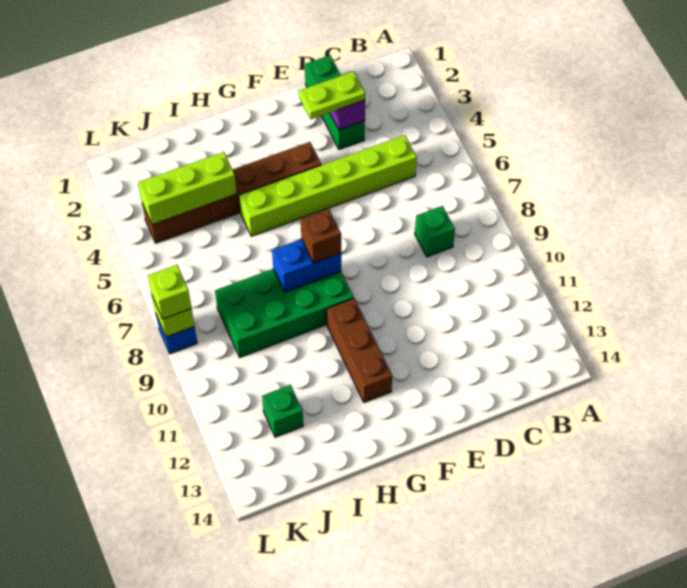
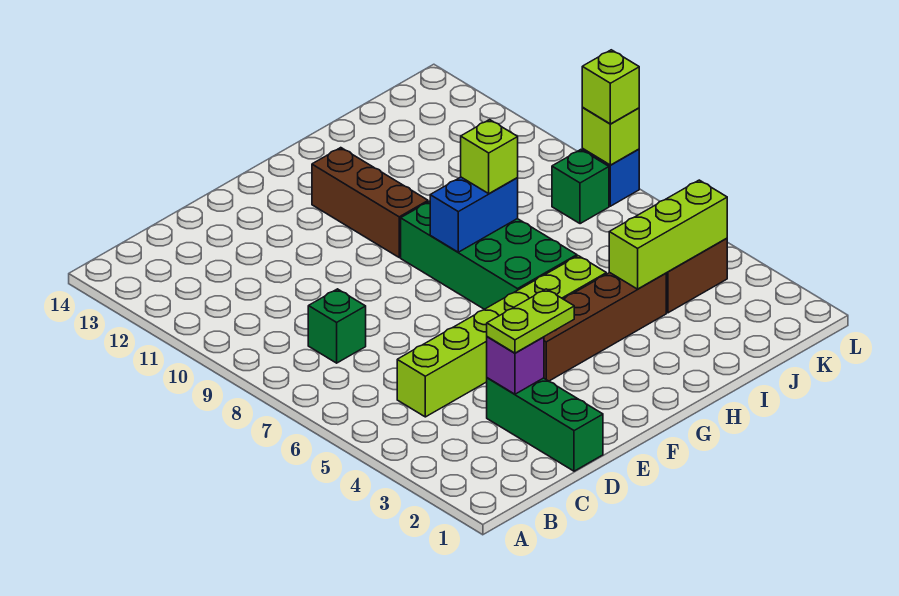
green 2x4 brick [215,269,354,357] -> green 2x4 brick turned to [401,201,577,309]
brown 1x1 brick [301,209,341,263] -> none
none -> lime 1x1 brick [461,120,518,194]
green 1x1 brick [262,385,303,437] -> green 1x1 brick moved to [552,150,609,224]

